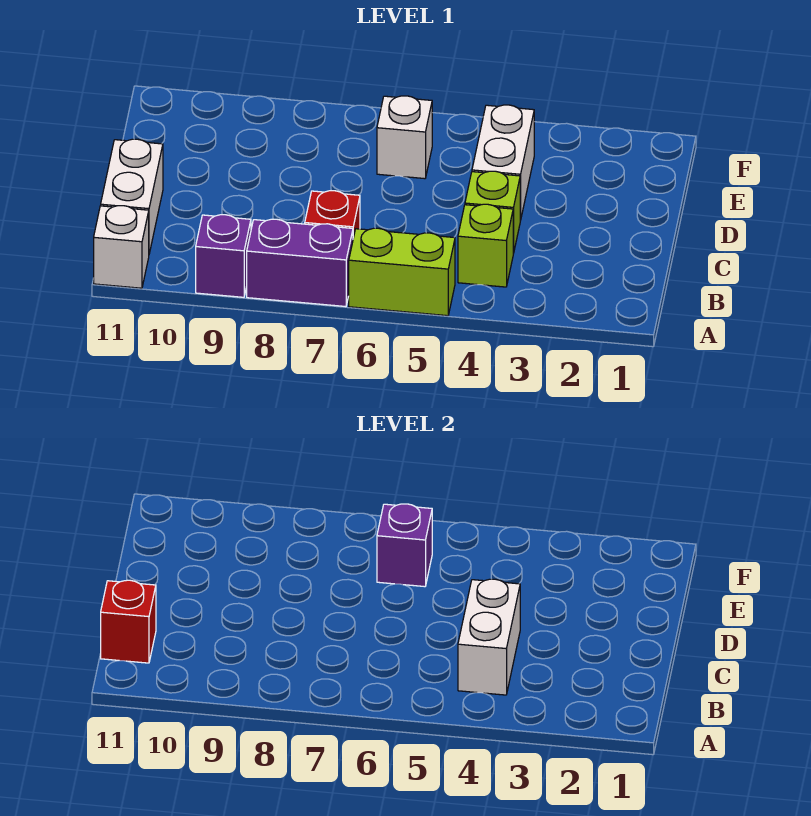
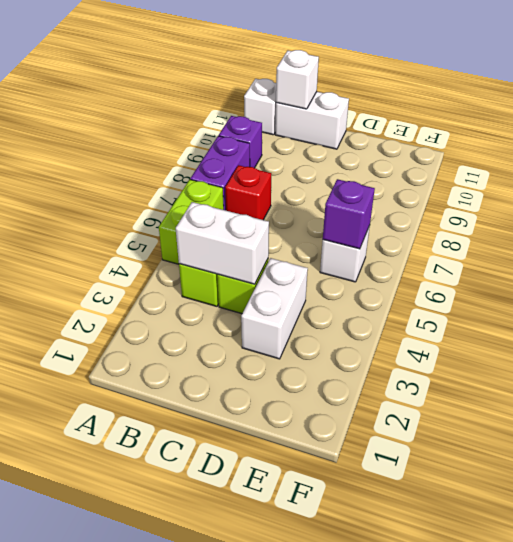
red 1x1 brick [101,580,156,663] -> white 1x1 brick [276,50,319,109]
white 1x2 brick [472,105,534,221] -> white 1x2 brick turned to [241,258,308,359]

